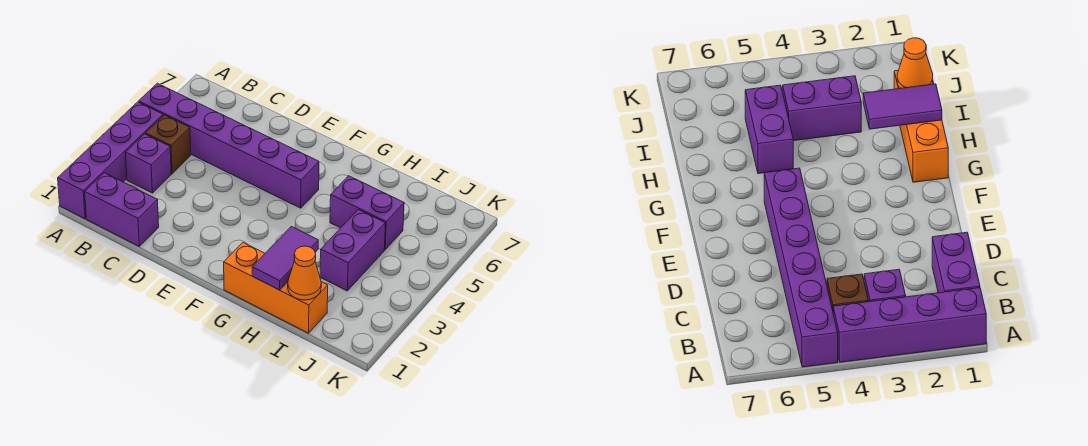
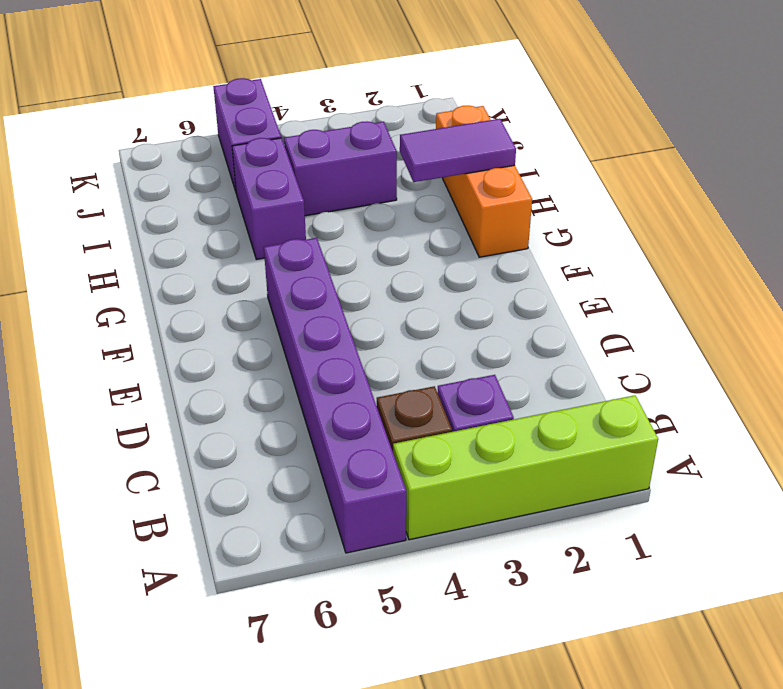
purple 1x4 brick [58,102,163,219] -> lime 1x4 brick [393,395,658,540]
purple 1x2 brick [85,173,159,246] -> purple 1x2 brick moved to [213,78,281,191]
orange 1x1 cone [288,246,321,300] -> none

